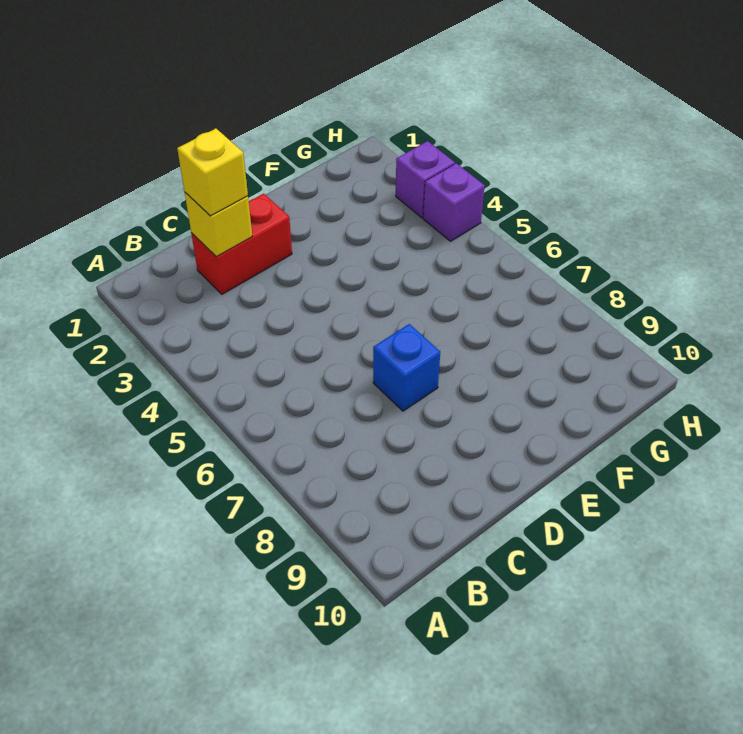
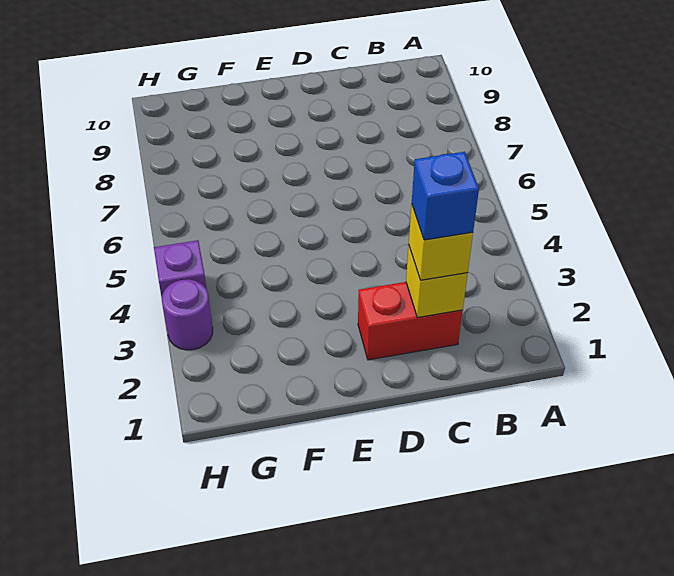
blue 1x1 brick [373,324,440,411] -> blue 1x1 brick moved to [412,152,479,240]
purple 1x1 brick [396,141,455,218] -> purple 1x1 round brick [162,279,213,350]

